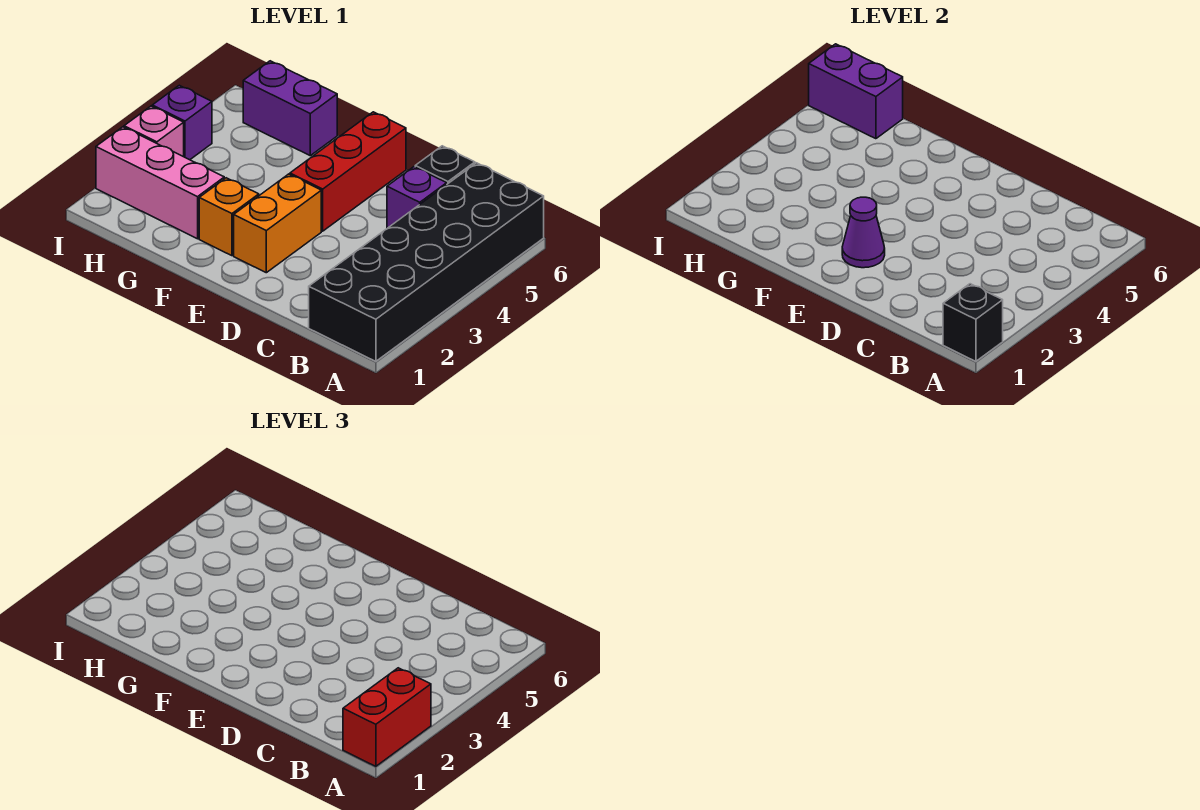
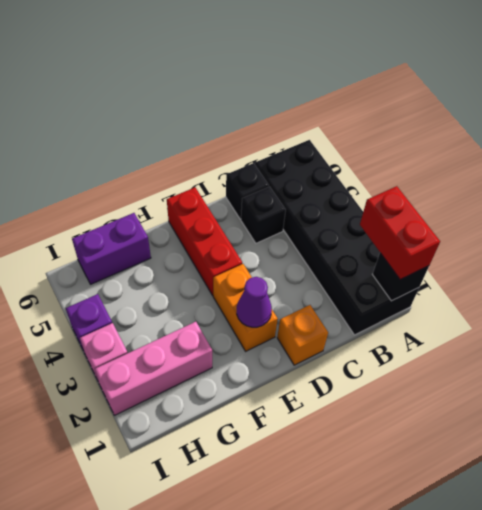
purple 1x1 brick [387,167,447,228] -> black 1x1 brick [241,187,286,243]
orange 1x1 brick [199,178,259,256] -> orange 1x1 brick moved to [277,305,328,365]
purple 1x2 brick [809,44,903,139] -> none

